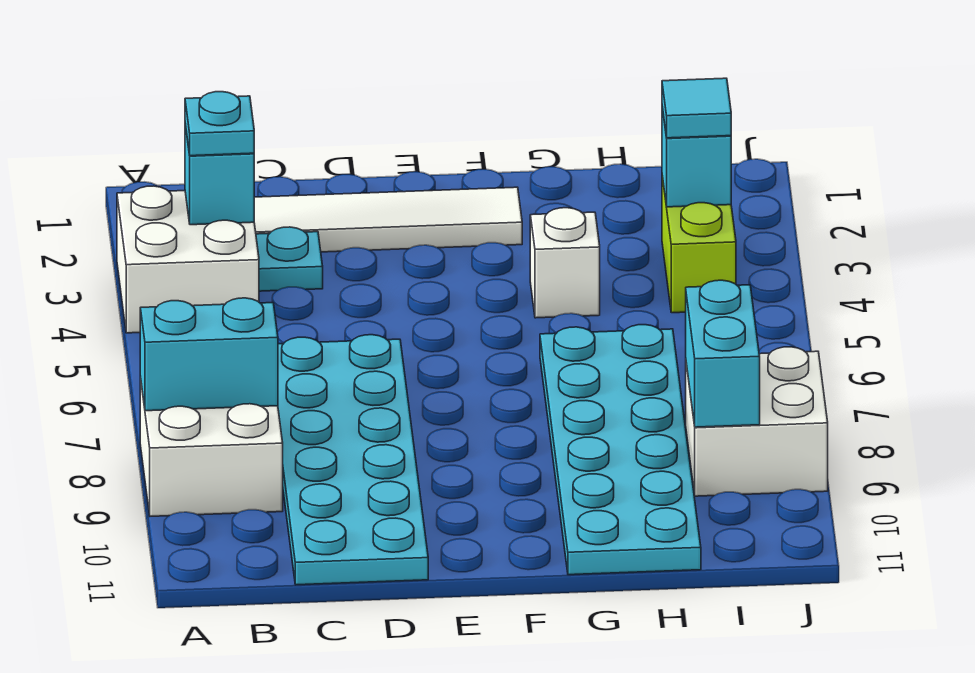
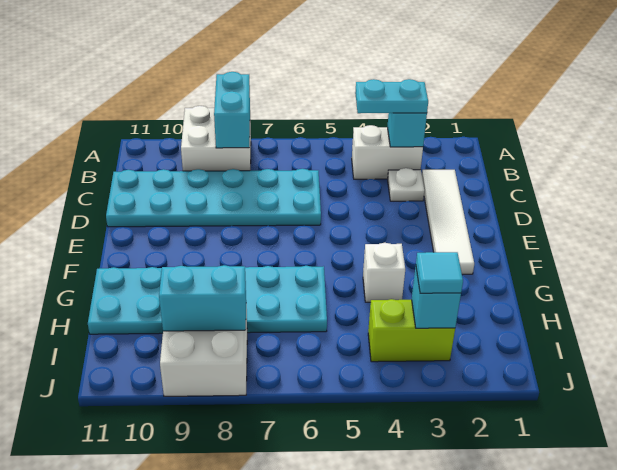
white 2x2 brick [117,186,259,333] -> white 1x2 brick [352,125,423,179]
cyan 1x1 plate [185,92,254,156] -> cyan 1x2 plate [355,79,428,113]
cyan 1x1 plate [256,227,323,291] -> white 1x1 plate [388,168,424,201]

